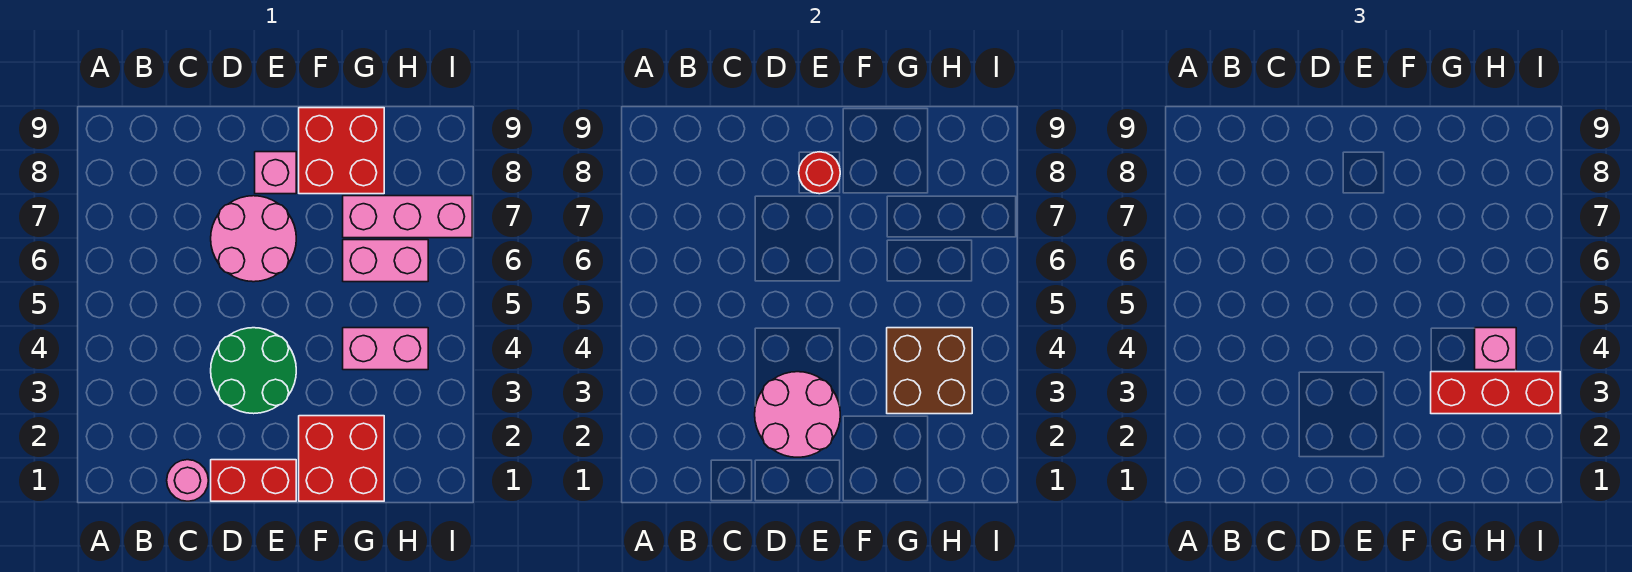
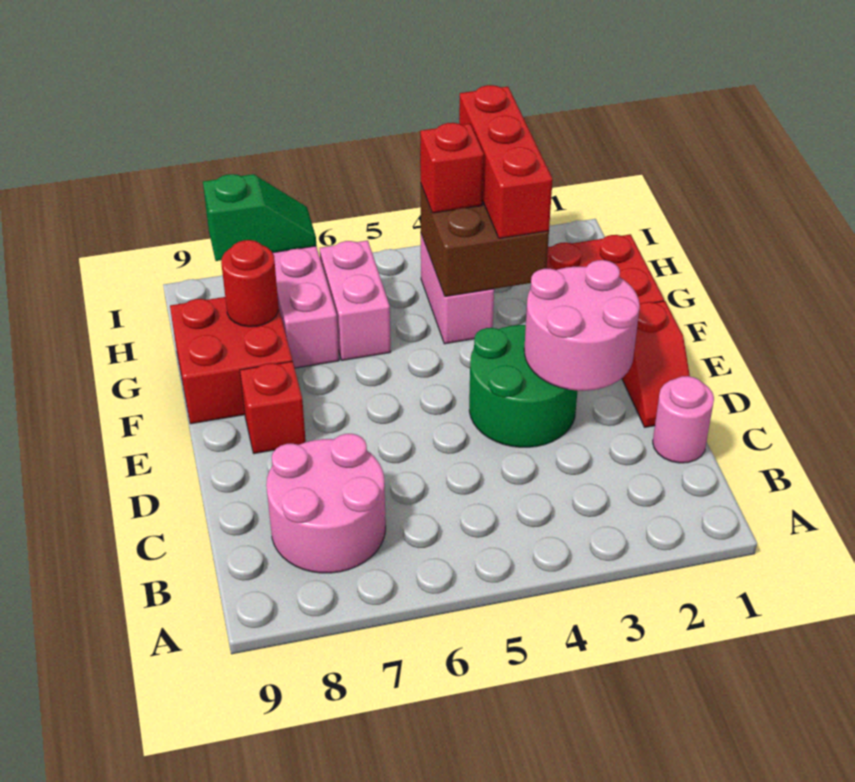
red 1x2 brick [211,460,296,501] -> red 1x2 slope [622,301,690,427]
pink 2x2 round brick [211,196,296,282] -> pink 2x2 round brick moved to [266,434,386,573]
pink 1x1 brick [255,152,296,194] -> red 1x1 brick [240,361,306,454]
red 1x1 round brick [799,152,840,194] -> red 1x1 round brick moved to [221,240,279,327]
pink 1x1 brick [1475,328,1516,370] -> red 1x1 brick [420,123,484,213]
none -> green 1x2 slope [203,174,316,261]

